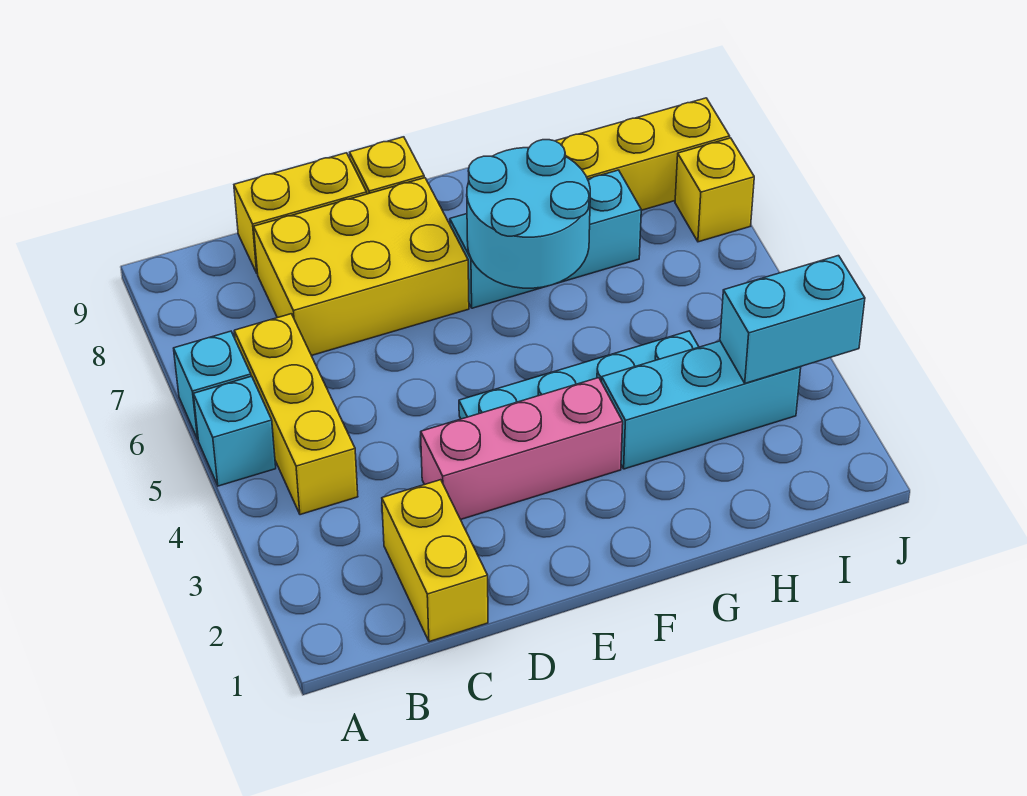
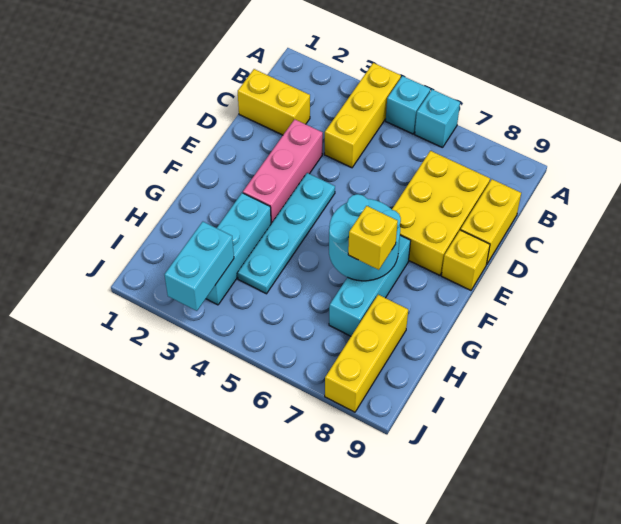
yellow 1x3 brick [234,314,358,515] -> yellow 1x3 brick turned to [324,63,401,168]
yellow 1x1 brick [675,138,754,242] -> yellow 1x1 brick moved to [348,206,398,270]

